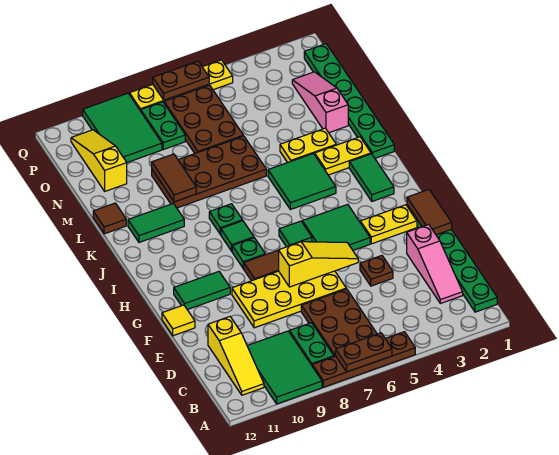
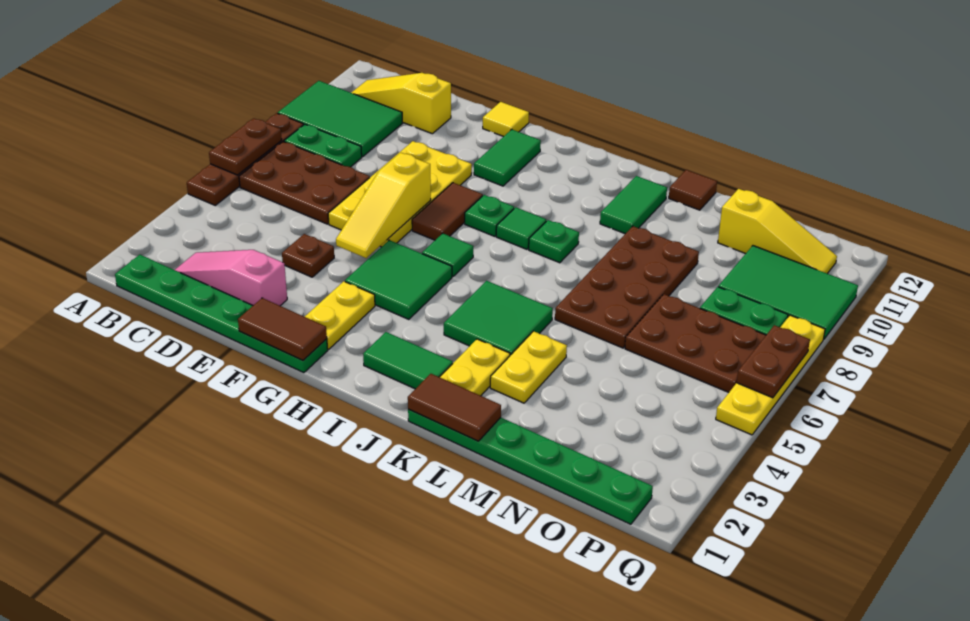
brown 1x2 tile [152,154,196,202] -> brown 1x2 tile moved to [408,374,501,441]
pink 1x3 slope [292,72,348,133] -> none

